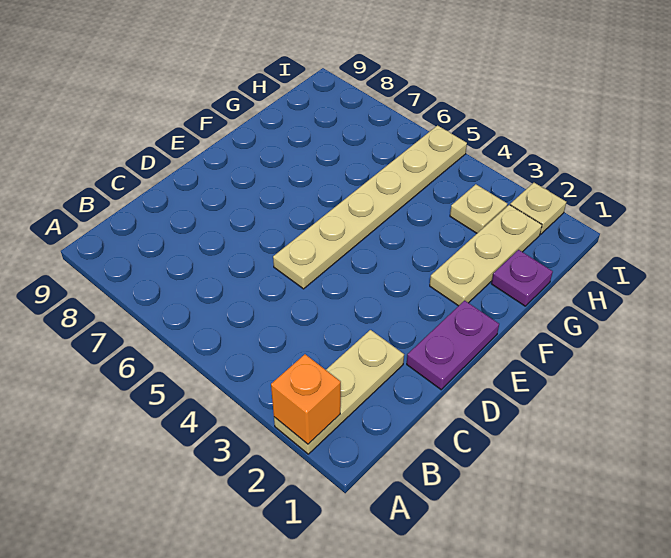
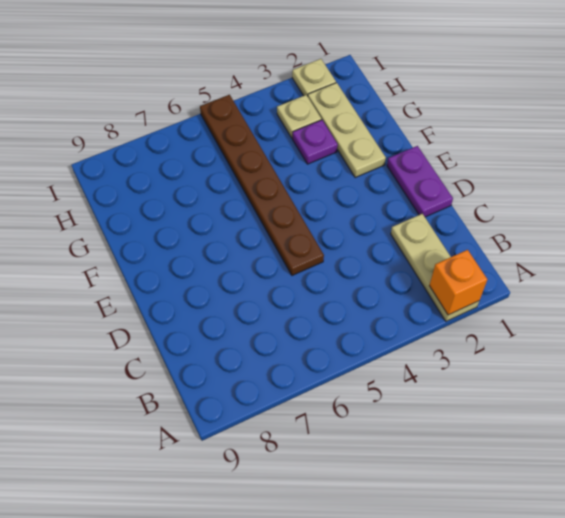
tan 1x6 plate [273,125,467,289] -> brown 1x6 plate [200,95,324,275]
purple 1x1 plate [491,250,553,306] -> purple 1x1 plate moved to [292,120,338,164]

